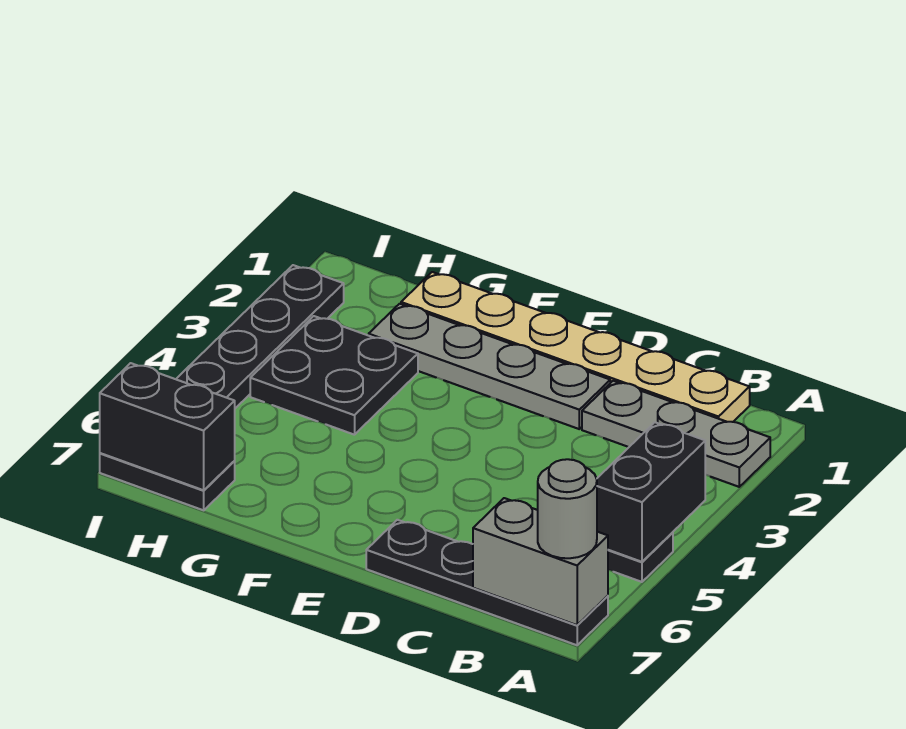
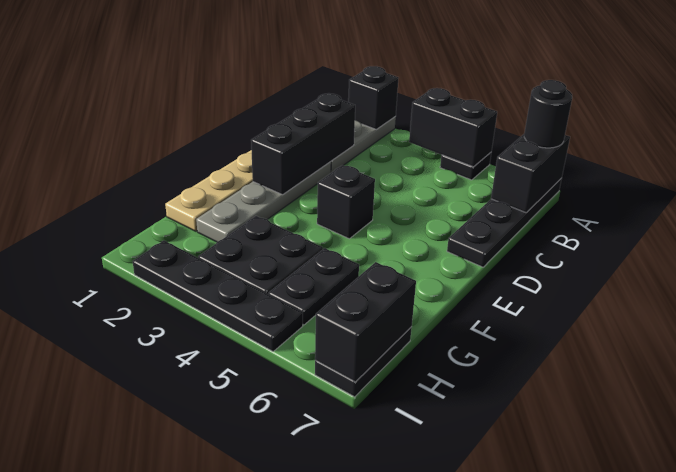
none -> black 1x1 brick [348,66,398,130]
grey 1x2 brick [473,498,608,625] -> black 1x2 brick [491,134,570,213]
grey 1x1 round brick [538,459,597,558] -> black 1x1 round brick [524,80,572,148]
none -> black 1x3 brick [251,93,355,195]
none -> black 1x1 brick [317,165,375,239]
none -> black 1x2 plate [268,248,359,325]

